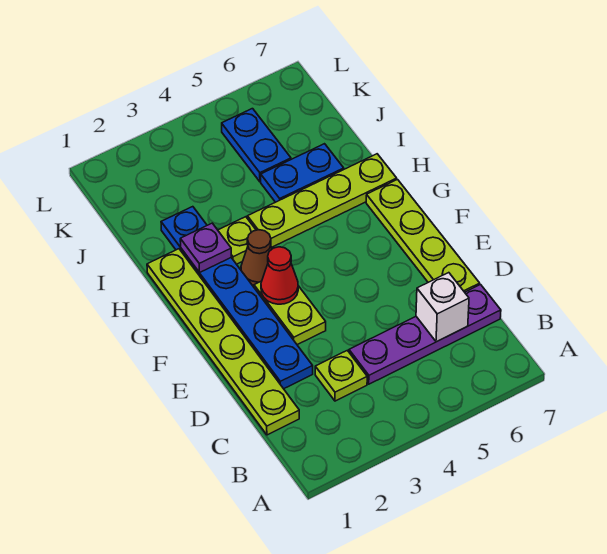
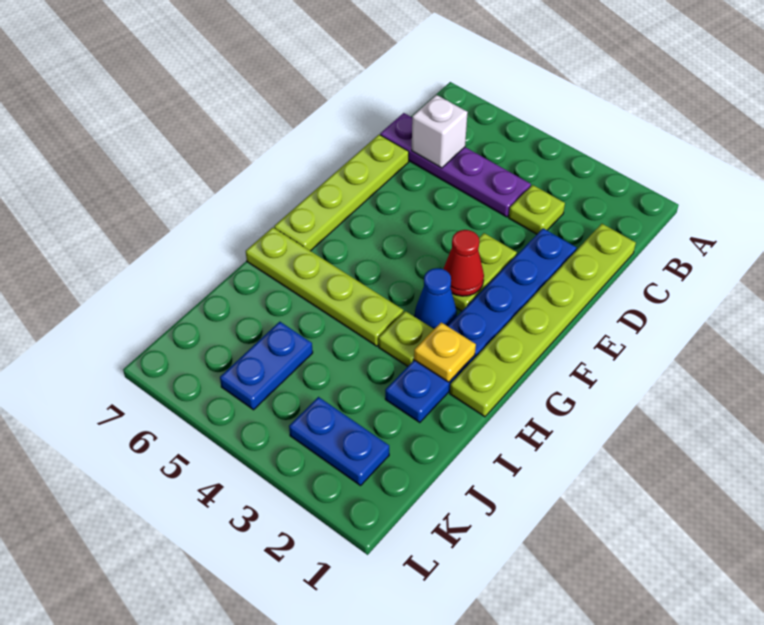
brown 1x1 cone [241,230,272,286] -> blue 1x1 cone [415,268,457,329]
purple 1x1 plate [180,223,231,273] -> yellow 1x1 plate [414,322,476,382]
blue 1x2 plate [261,144,344,202] -> blue 1x2 plate moved to [289,397,389,486]

